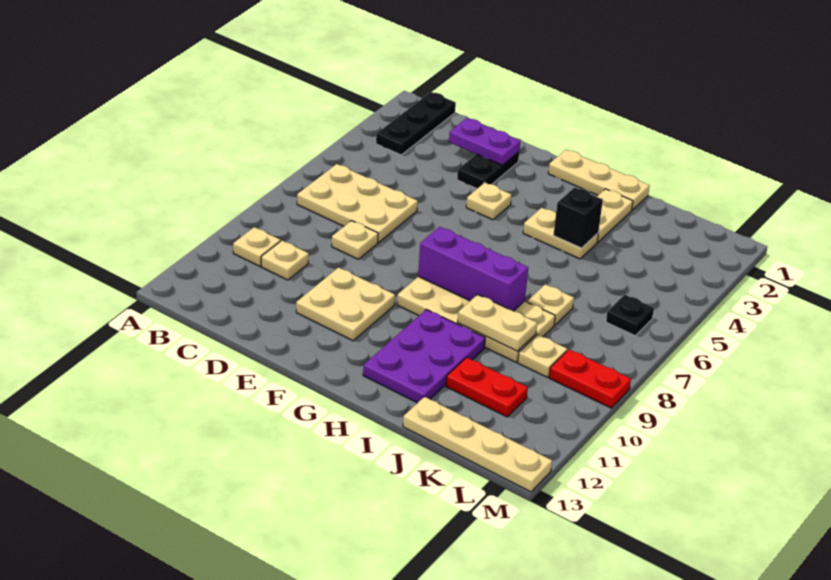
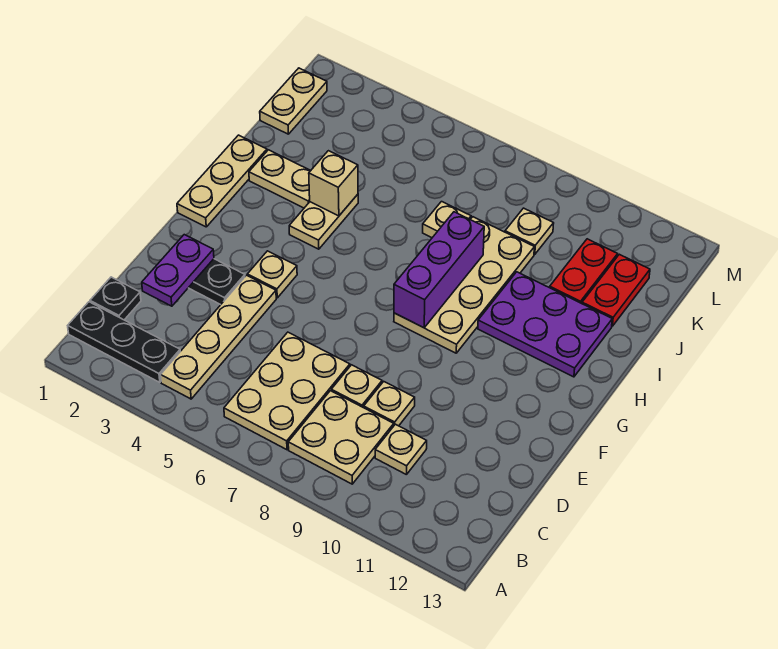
tan 1x1 plate [233,227,281,266] -> tan 1x1 plate moved to [364,382,415,426]
tan 2x2 plate [296,268,395,341] -> tan 2x2 plate moved to [288,391,394,484]
black 1x1 brick [553,187,603,248] -> tan 1x1 brick [309,151,358,216]
tan 1x2 plate [457,295,537,351] -> tan 1x2 plate moved to [260,68,327,134]
tan 1x4 plate [403,397,552,492] -> tan 1x4 plate moved to [161,275,276,399]
black 1x1 plate [606,295,654,335] -> black 1x1 plate moved to [90,277,141,320]
red 1x2 plate [549,350,631,408] -> red 1x2 plate moved to [582,254,650,326]

